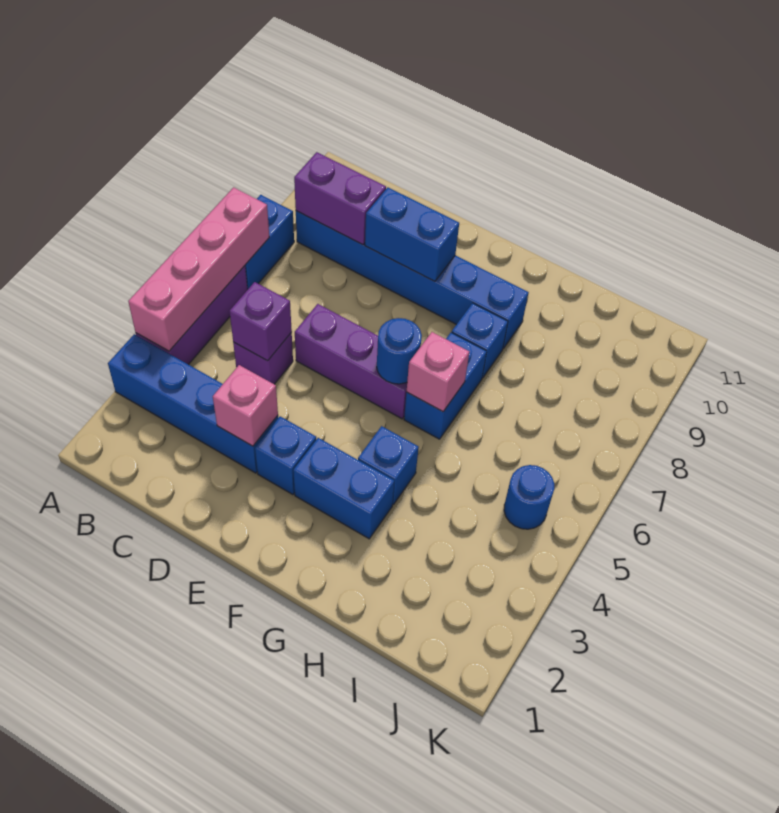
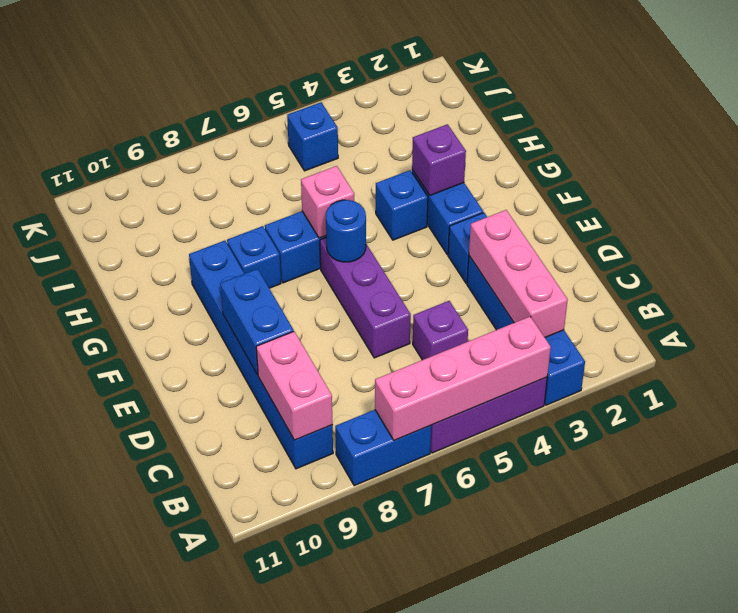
purple 1x2 brick [294,152,386,245] -> pink 1x2 brick [256,332,333,440]
purple 1x1 brick [230,282,292,361] -> purple 1x1 brick moved to [412,124,466,195]
pink 1x1 brick [213,365,278,446] -> pink 1x3 brick [469,210,568,337]
blue 1x1 round brick [504,465,554,529] -> blue 1x1 brick [287,102,338,171]

